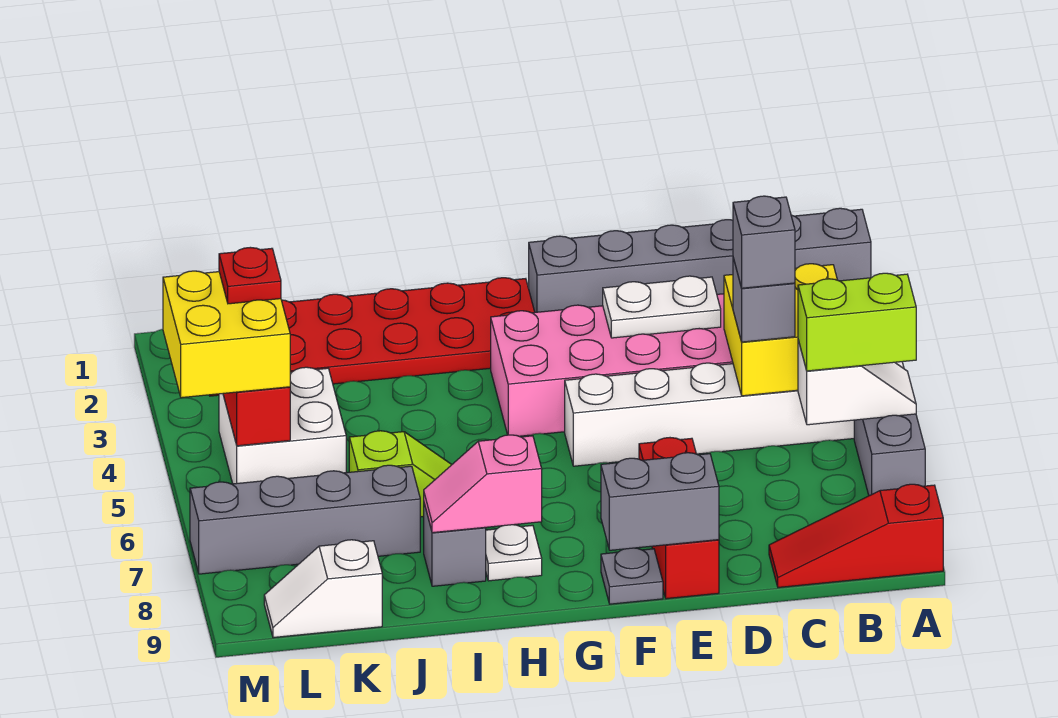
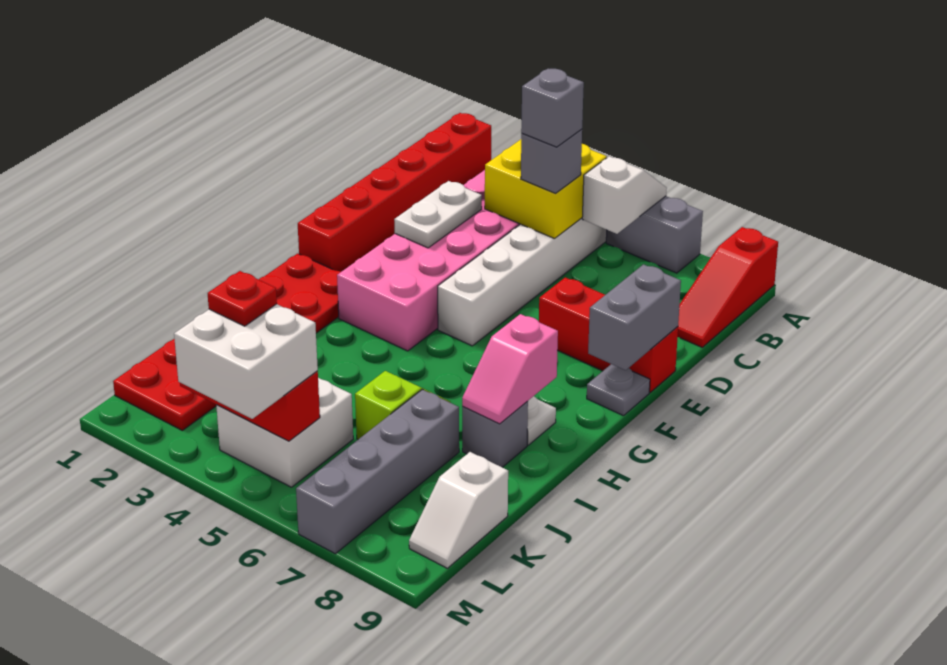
grey 1x6 brick [529,208,871,312] -> red 1x6 brick [298,113,491,272]
lime 1x2 brick [798,273,916,371] -> none
yellow 2x2 brick [163,271,290,398] -> white 2x2 brick [174,304,318,419]

